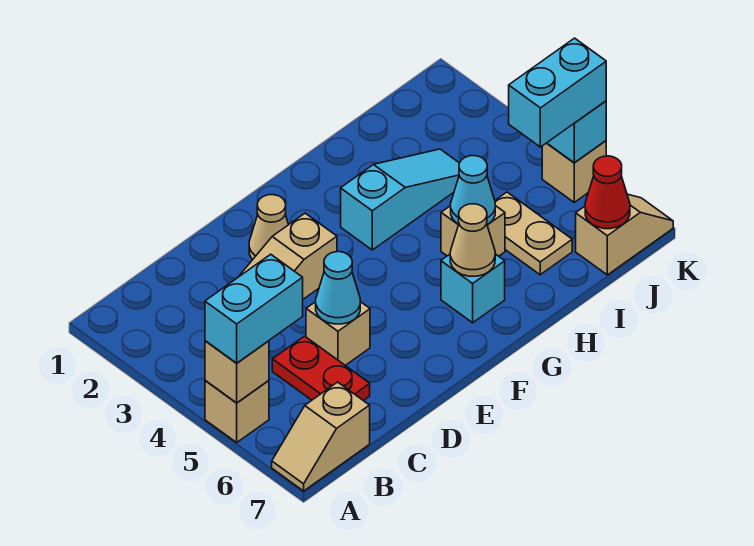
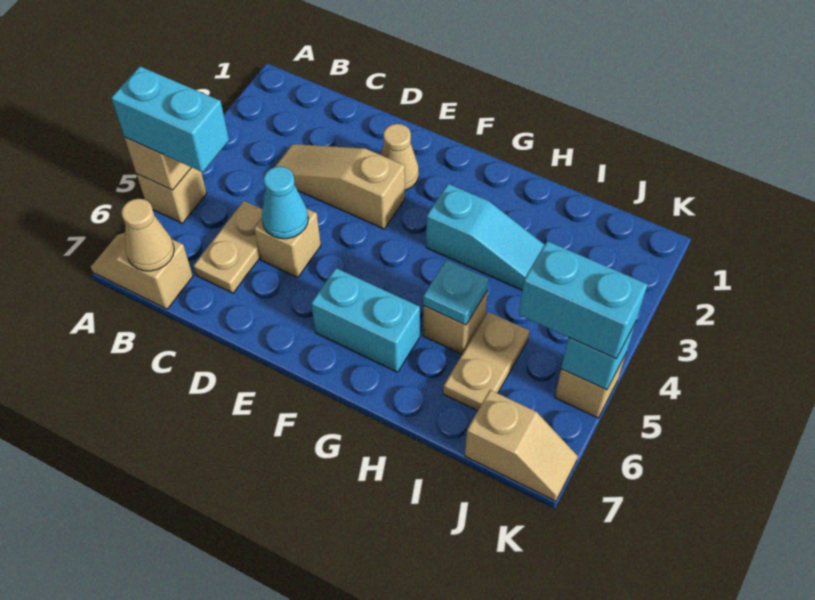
red 1x2 plate [272,336,370,401] -> tan 1x2 plate [193,201,262,293]
cyan 1x1 brick [441,254,505,323] -> cyan 1x2 brick [311,268,420,372]
tan 1x1 cone [450,204,495,276] -> tan 1x1 cone moved to [121,199,174,271]
cyan 1x1 cone [451,156,495,224] -> cyan 1x1 plate [423,260,489,325]
red 1x1 cone [585,156,630,229] -> none

